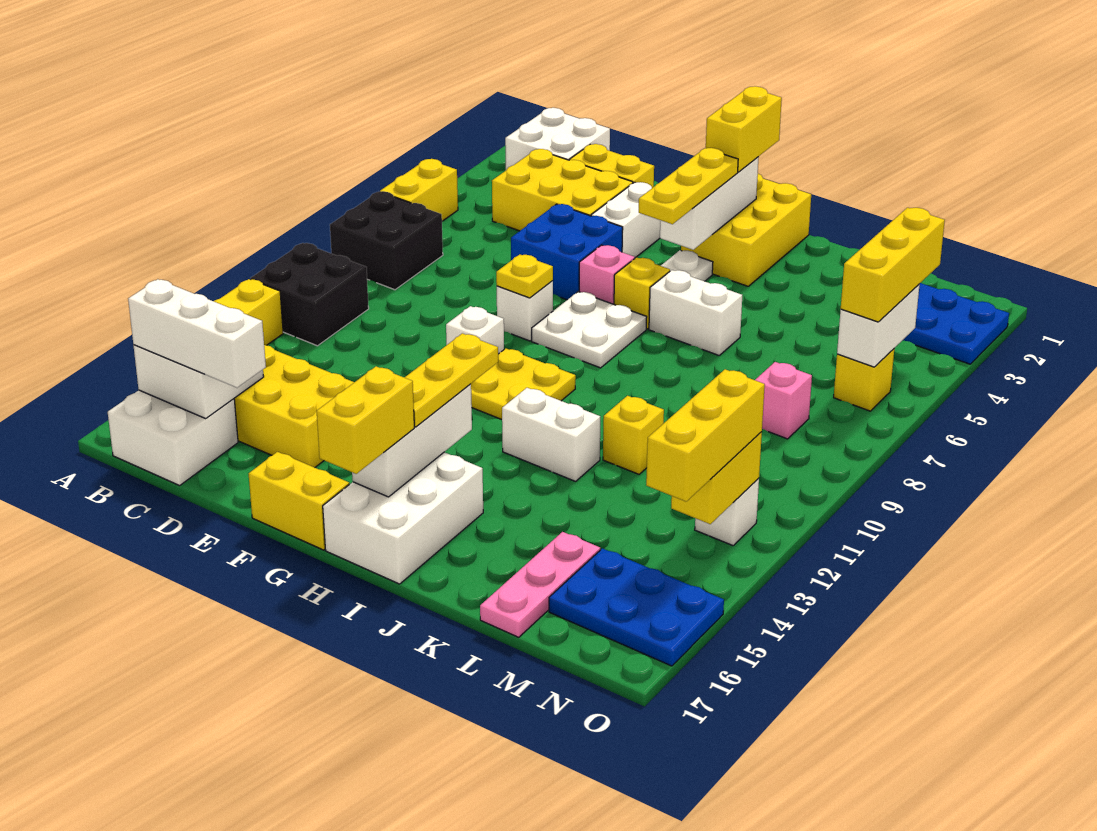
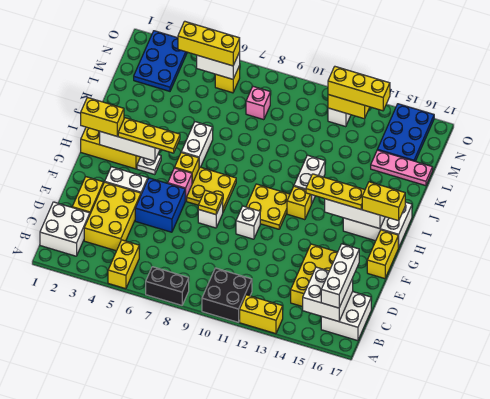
yellow 1x2 brick [380,159,458,221] -> yellow 1x2 brick turned to [108,240,139,289]
black 2x2 brick [330,191,443,290] -> black 1x2 brick [146,267,189,305]
white 2x2 plate [532,292,647,368] -> yellow 2x2 plate [187,167,236,212]
yellow 1x1 brick [603,396,664,474] -> yellow 1x1 brick moved to [287,186,311,220]

